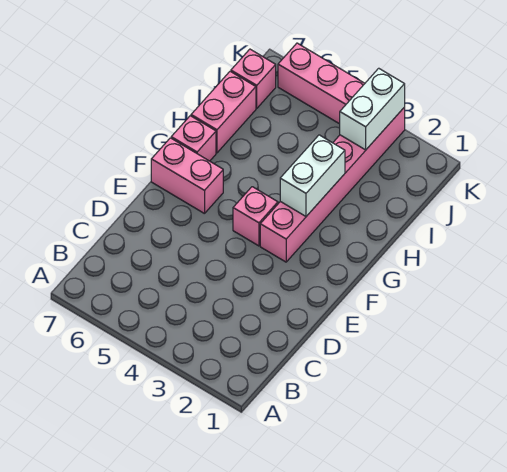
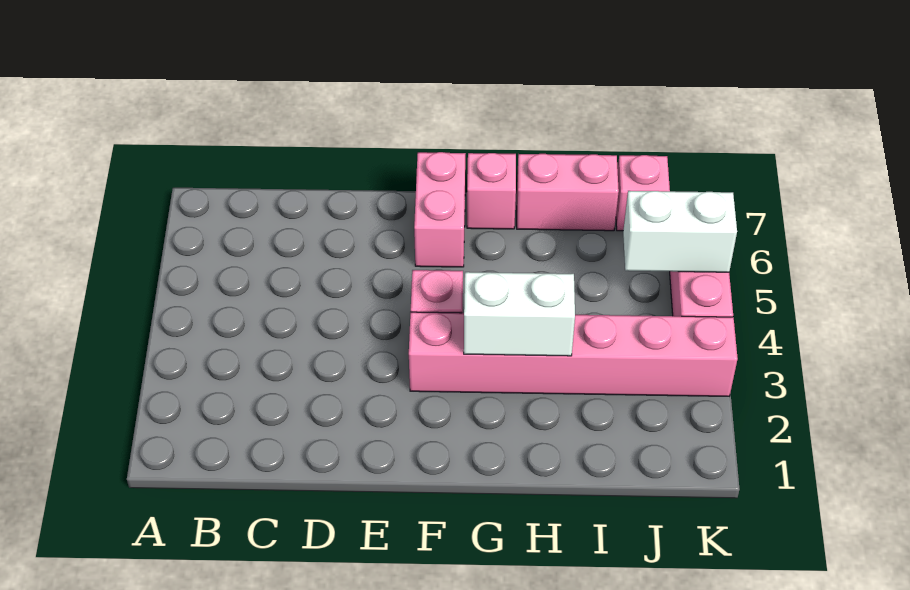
white 1x2 brick [340,68,405,150] -> white 1x2 brick moved to [623,191,737,272]

